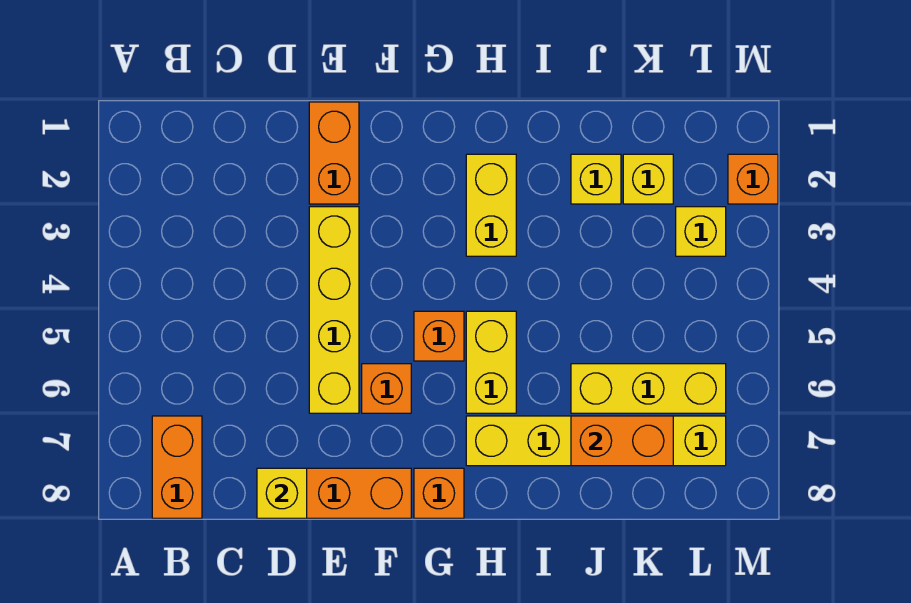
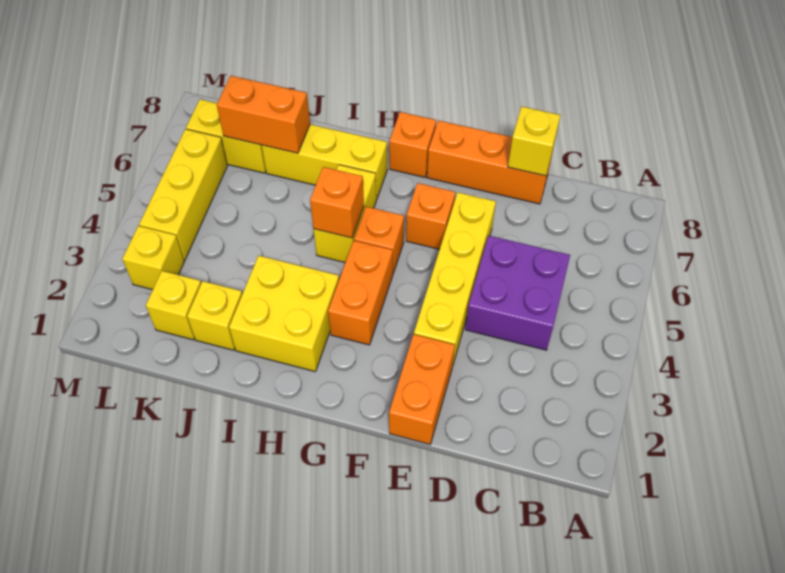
orange 1x2 brick [152,416,202,518] -> orange 1x2 brick moved to [328,241,393,345]
none -> purple 2x2 brick [465,236,570,350]
yellow 1x2 brick [466,154,516,256] -> yellow 2x2 brick [229,256,339,372]
yellow 1x3 brick [571,364,726,413] -> yellow 1x3 brick turned to [139,129,227,260]
orange 1x1 brick [728,154,778,204] -> orange 1x1 brick moved to [310,167,364,238]

